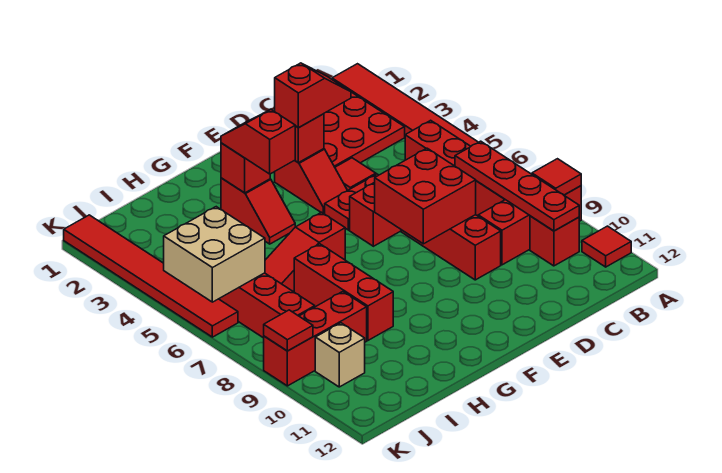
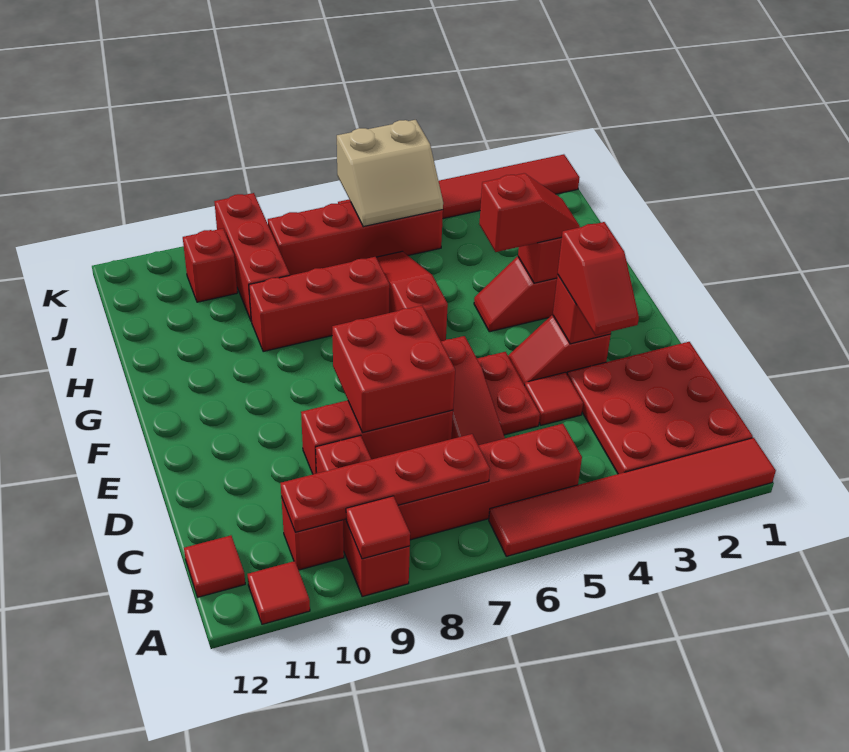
tan 2x2 brick [164,207,265,302] -> tan 2x2 slope [337,120,443,227]
tan 1x1 brick [315,323,365,387] -> red 1x1 brick [183,229,237,302]
red 1x1 tile [264,310,313,351] -> red 1x1 tile moved to [184,535,245,597]

